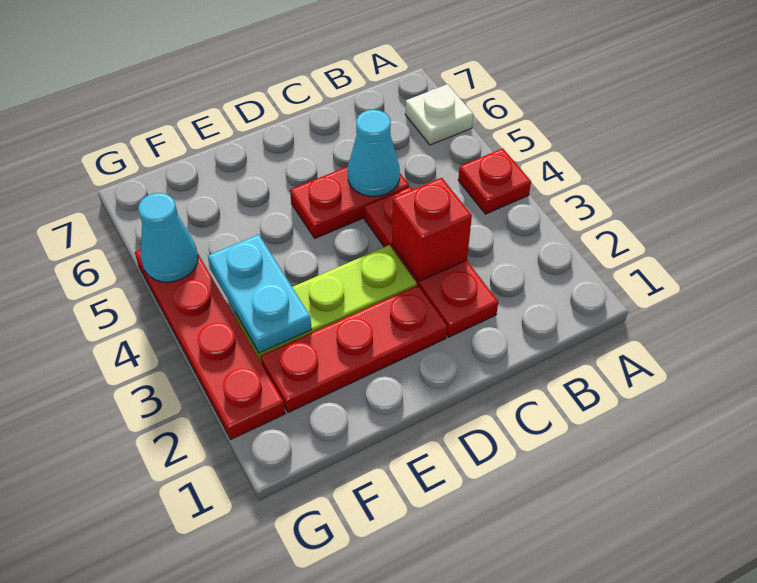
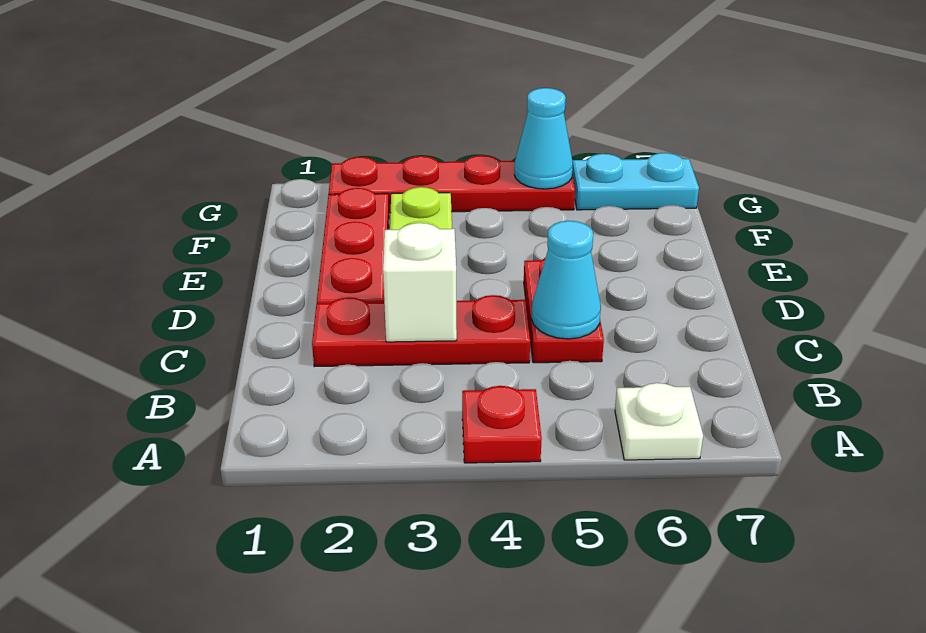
red 1x1 brick [392,178,472,281] -> white 1x1 brick [383,223,457,342]
cyan 1x2 plate [208,235,312,353] -> cyan 1x2 plate moved to [572,153,699,210]

